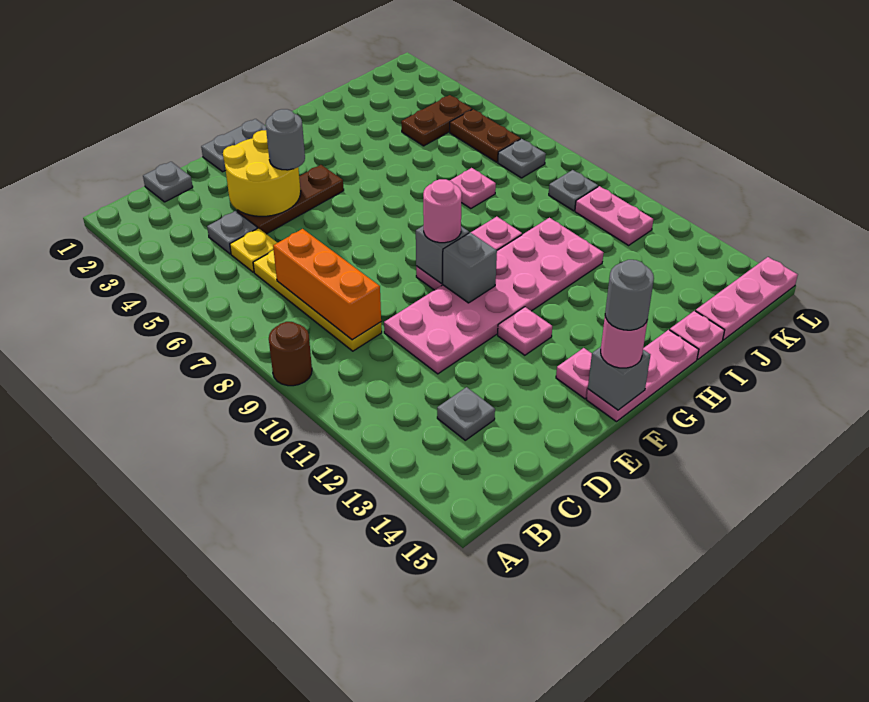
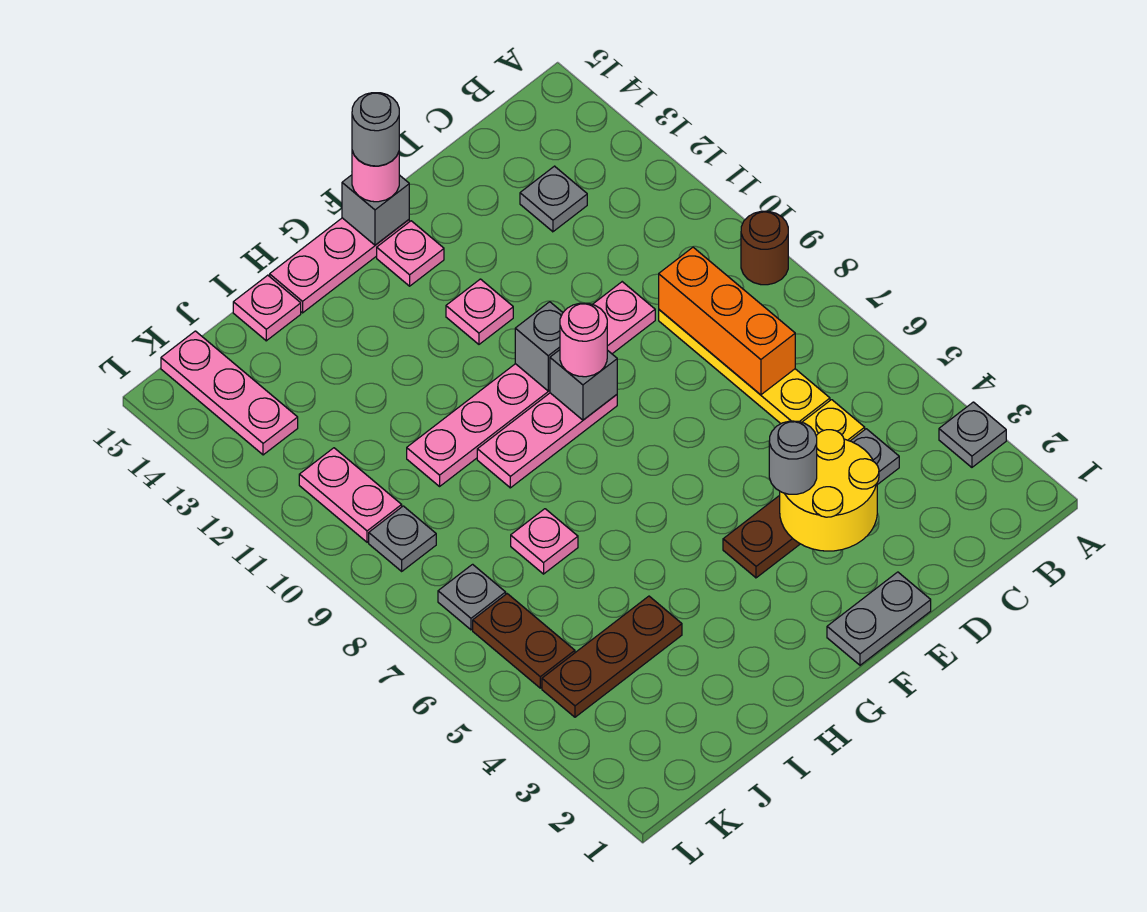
grey 1x1 plate [143,162,193,202] -> grey 1x1 plate moved to [939,402,1006,467]
pink 2x6 plate [384,218,604,374] -> pink 1x6 plate [407,282,655,486]
brown 1x2 plate [401,95,472,146] -> brown 1x3 plate [542,596,682,717]
pink 1x3 plate [696,257,798,340] -> pink 1x3 plate turned to [161,331,298,455]

